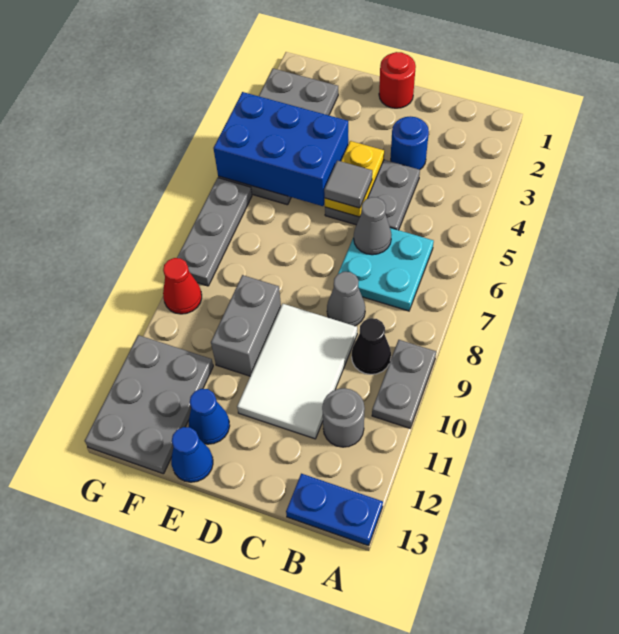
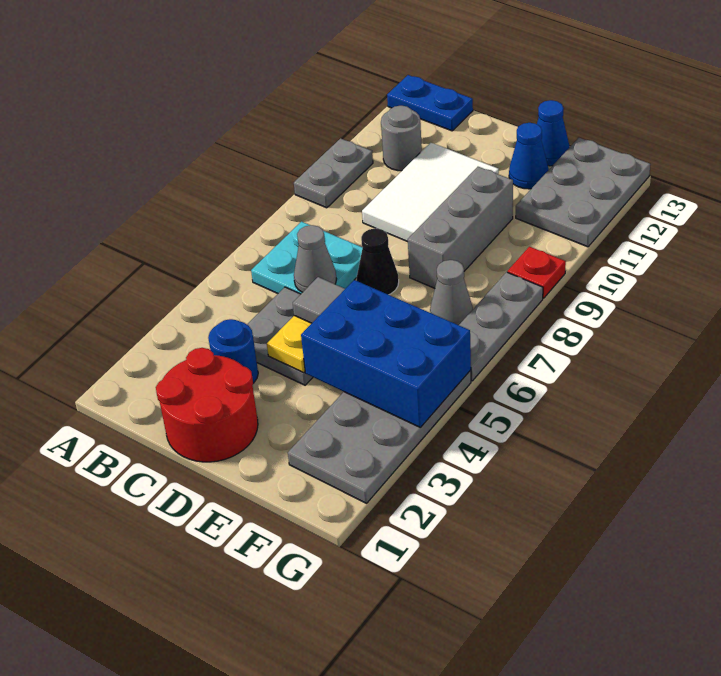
black 1x1 cone [352,318,391,374] -> black 1x1 cone moved to [357,228,399,295]
grey 1x1 cone [327,272,365,326] -> grey 1x1 cone moved to [430,260,473,325]
red 1x1 round brick [379,52,416,108] -> red 2x2 round brick [156,348,258,462]
grey 1x2 brick [211,275,281,376] -> grey 1x3 brick [408,167,513,288]
red 1x1 cone [163,258,202,314] -> red 1x1 plate [507,247,566,298]

